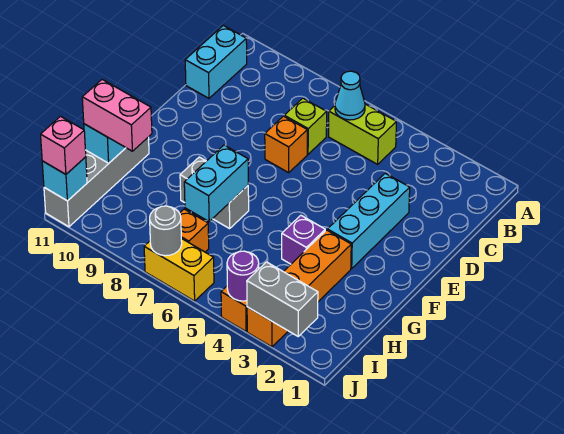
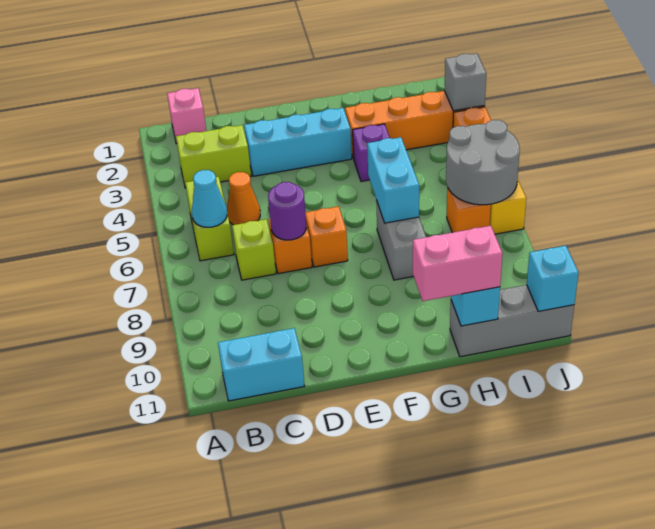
none -> lime 1x2 brick [176,125,251,188]
none -> orange 1x1 cone [227,172,260,225]
none -> orange 1x1 brick [305,206,348,267]
cyan 1x2 brick [184,145,248,221] -> cyan 1x2 brick turned to [367,137,419,223]
grey 1x4 brick [44,137,149,227] -> grey 1x3 brick [450,285,574,357]
pink 1x2 brick [82,80,152,151] -> pink 1x2 brick turned to [413,226,502,301]
grey 1x2 brick [247,262,318,336] -> grey 1x1 brick [444,53,486,111]
purple 1x1 round brick [227,251,259,301] -> purple 1x1 round brick moved to [268,182,306,240]
grey 1x1 round brick [150,206,182,256] -> grey 2x2 round brick [446,120,520,205]
pink 1x1 brick [41,116,86,174] -> pink 1x1 brick moved to [167,88,206,144]

